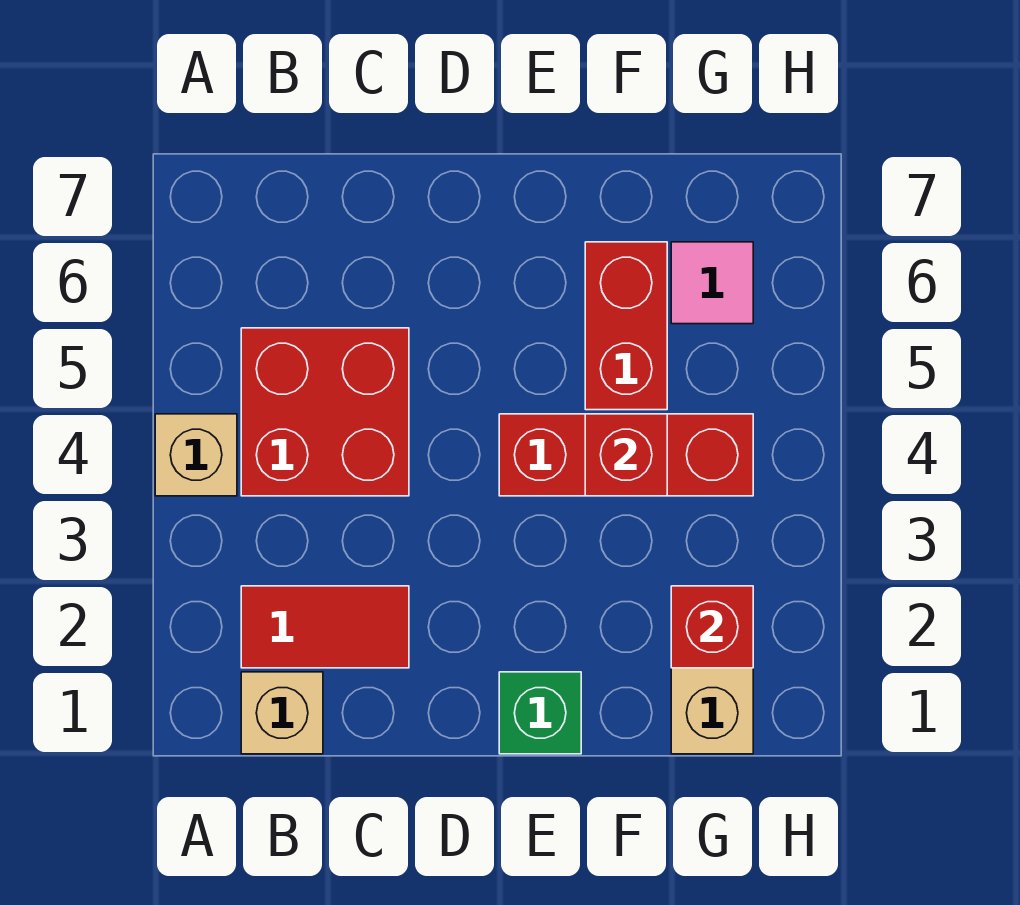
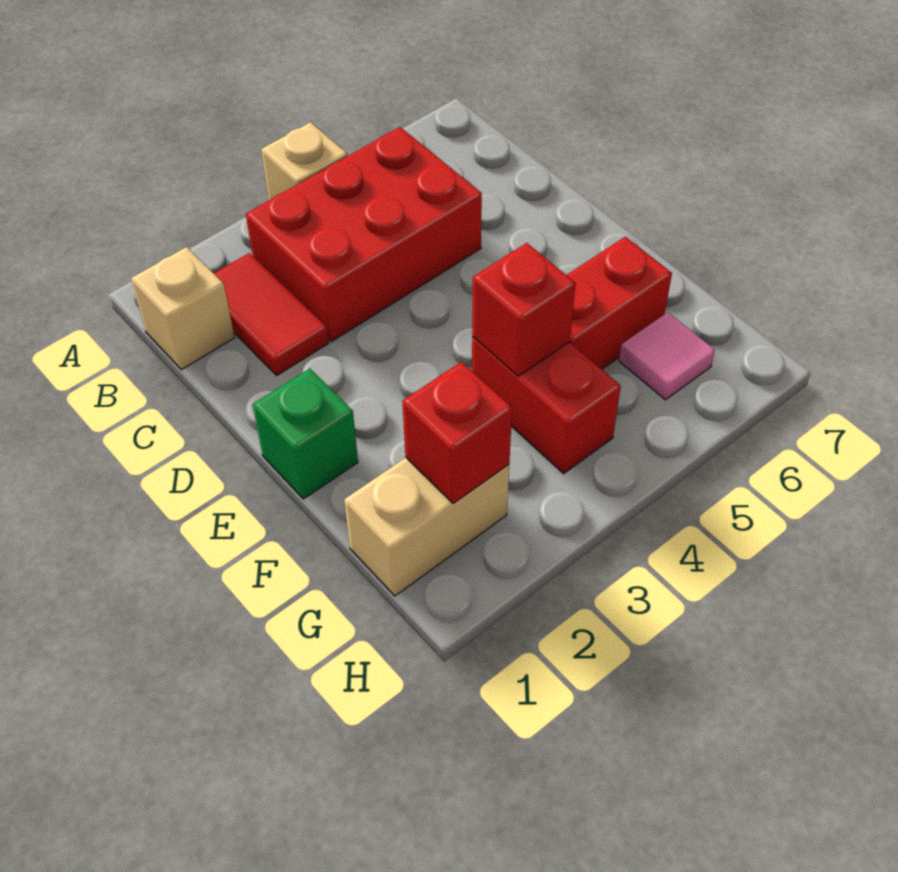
red 2x2 brick [241,328,409,496] -> red 2x3 brick [246,127,482,342]
red 1x3 brick [499,414,753,496] -> red 1x2 brick [472,337,621,474]

